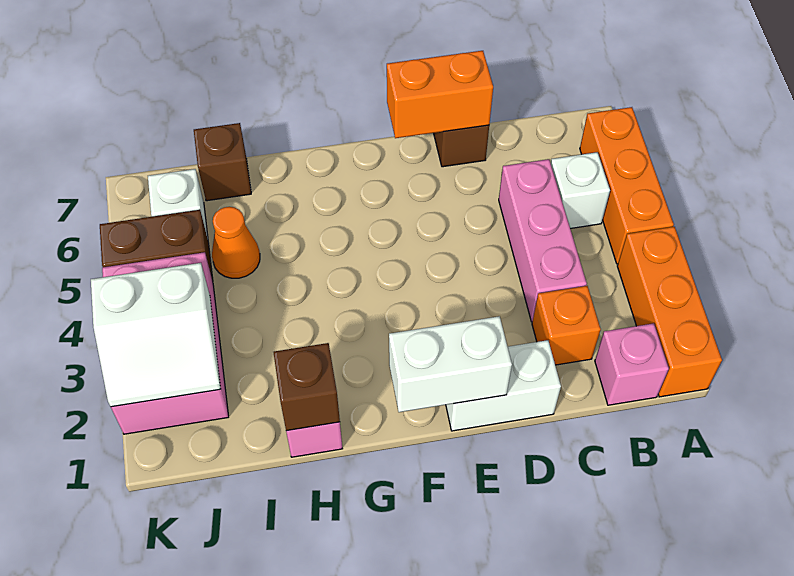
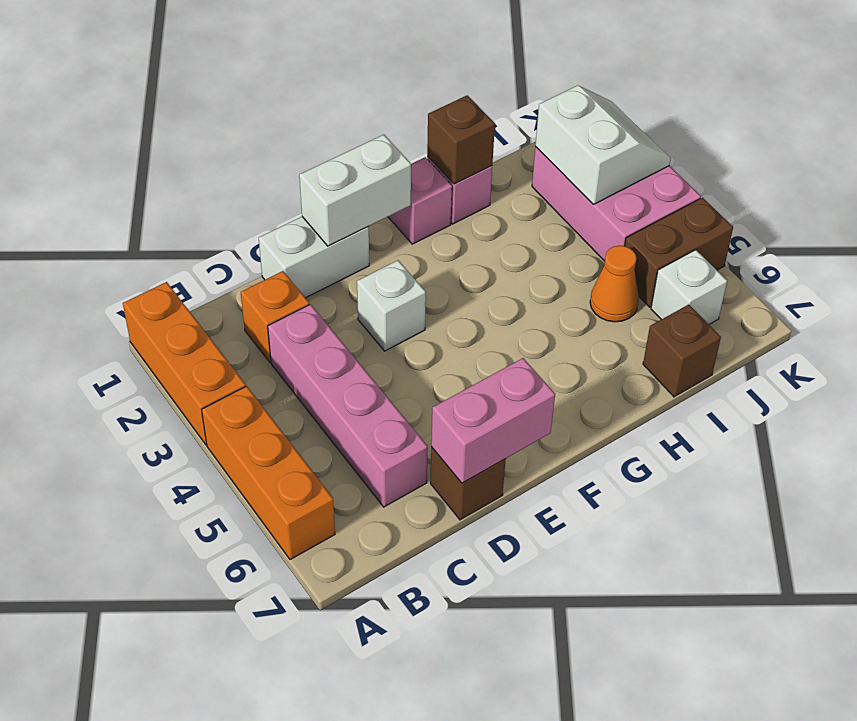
pink 1x1 brick [595,323,669,405] -> pink 1x1 brick moved to [388,157,452,244]
white 1x1 brick [551,152,610,229] -> white 1x1 brick moved to [357,260,426,351]
pink 1x3 brick [499,159,587,322] -> pink 1x4 brick [268,304,428,507]
orange 1x2 brick [387,51,493,138] -> pink 1x2 brick [431,358,555,483]
white 2x2 slope [91,263,220,407] -> white 2x2 slope turned to [535,86,671,204]

